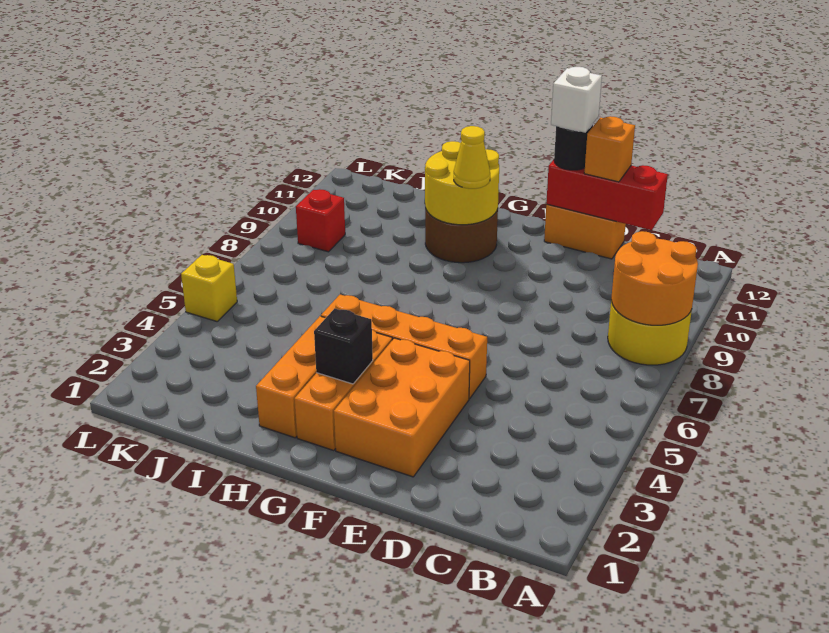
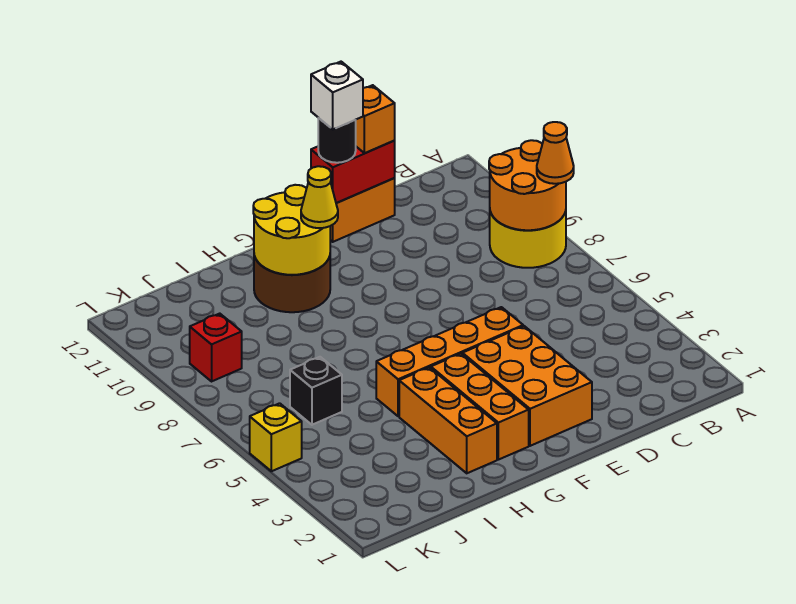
none -> orange 1x1 cone [537,122,574,184]
red 1x3 brick [546,160,668,230] -> red 1x2 brick [311,141,395,203]
black 1x1 brick [314,308,373,384] -> black 1x1 brick moved to [290,357,342,425]

